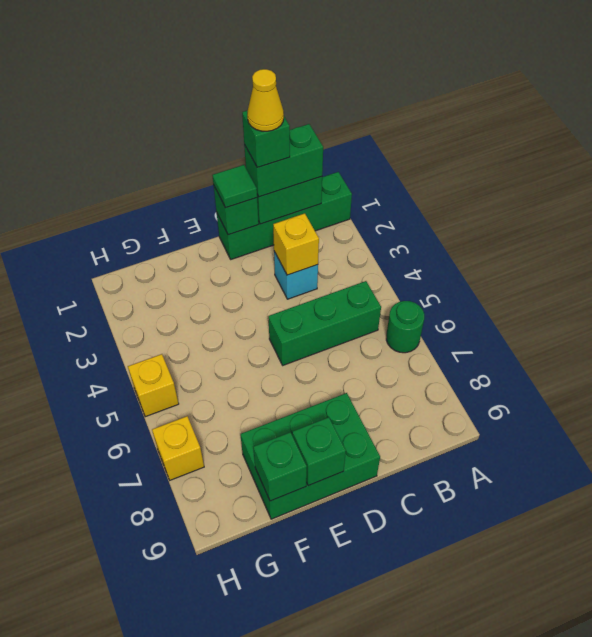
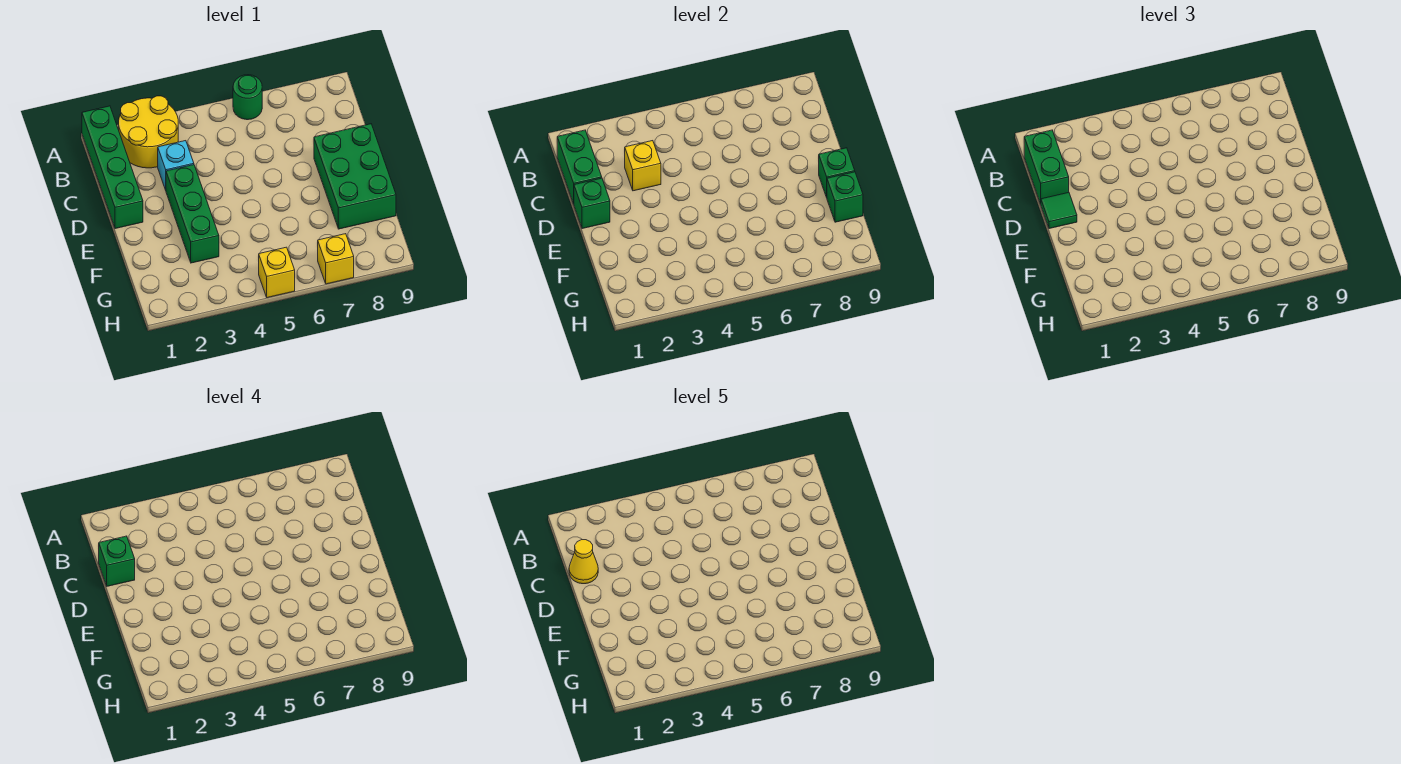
none -> yellow 2x2 round brick [119,96,178,168]
green 1x3 brick [268,281,381,365] -> green 1x3 brick moved to [166,165,219,263]

